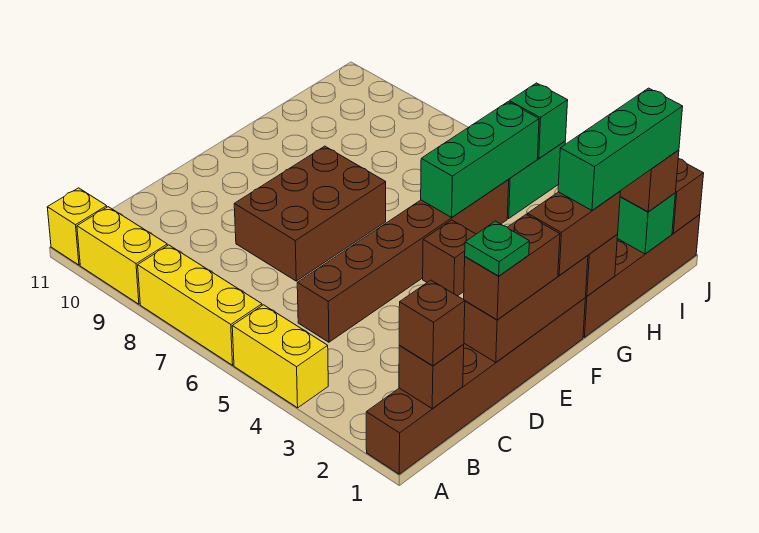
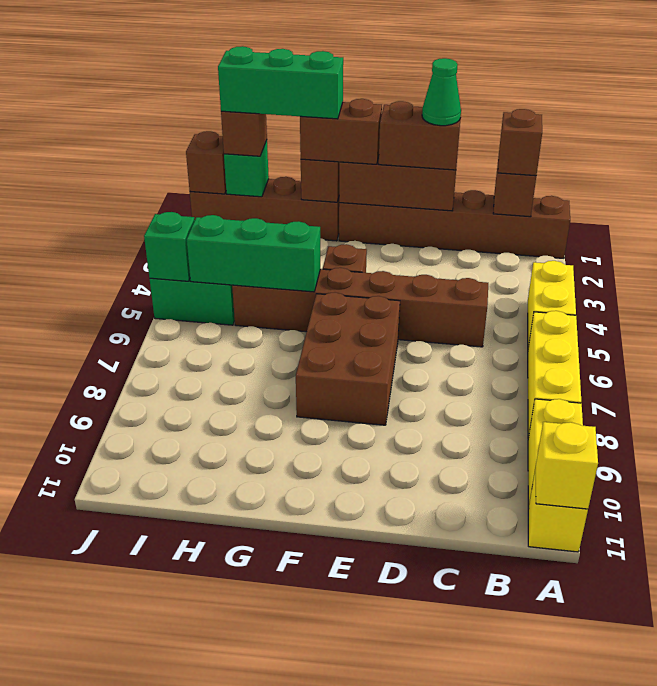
none -> yellow 1x1 brick [536,422,598,509]
green 1x1 plate [465,221,529,276] -> green 1x1 cone [422,58,461,126]
brown 2x3 brick [234,146,386,281] -> brown 2x3 brick turned to [296,292,400,425]

